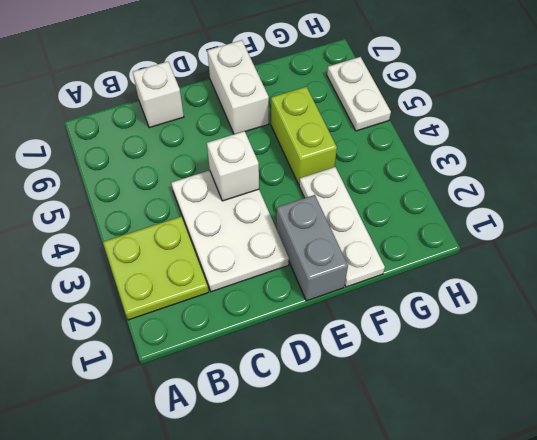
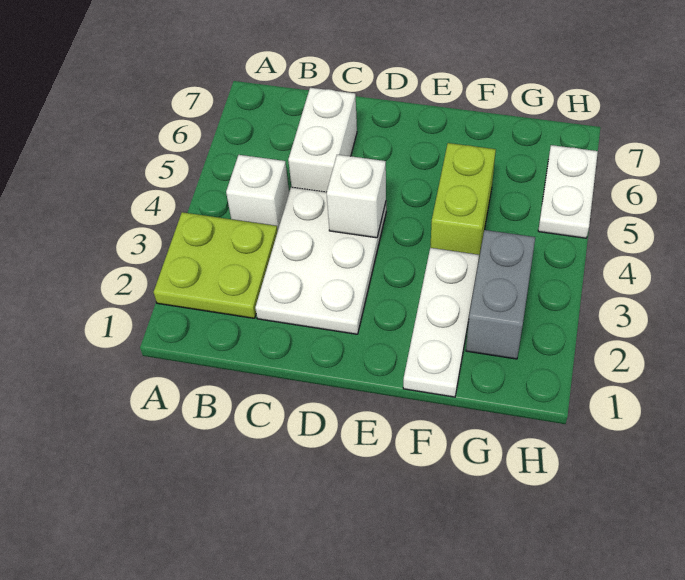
white 1x1 brick [133,62,184,128] -> white 1x1 brick moved to [226,155,289,231]
grey 1x2 brick [276,195,348,301] -> grey 1x2 brick moved to [466,230,535,359]
white 1x2 brick [207,40,269,134] -> white 1x2 brick moved to [288,88,357,192]

